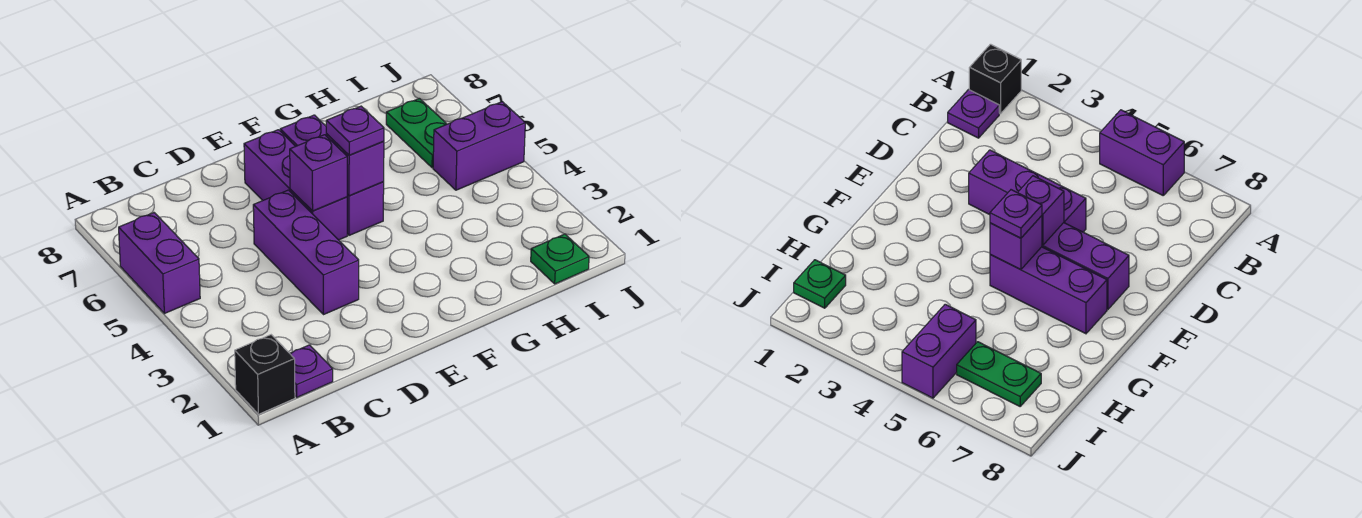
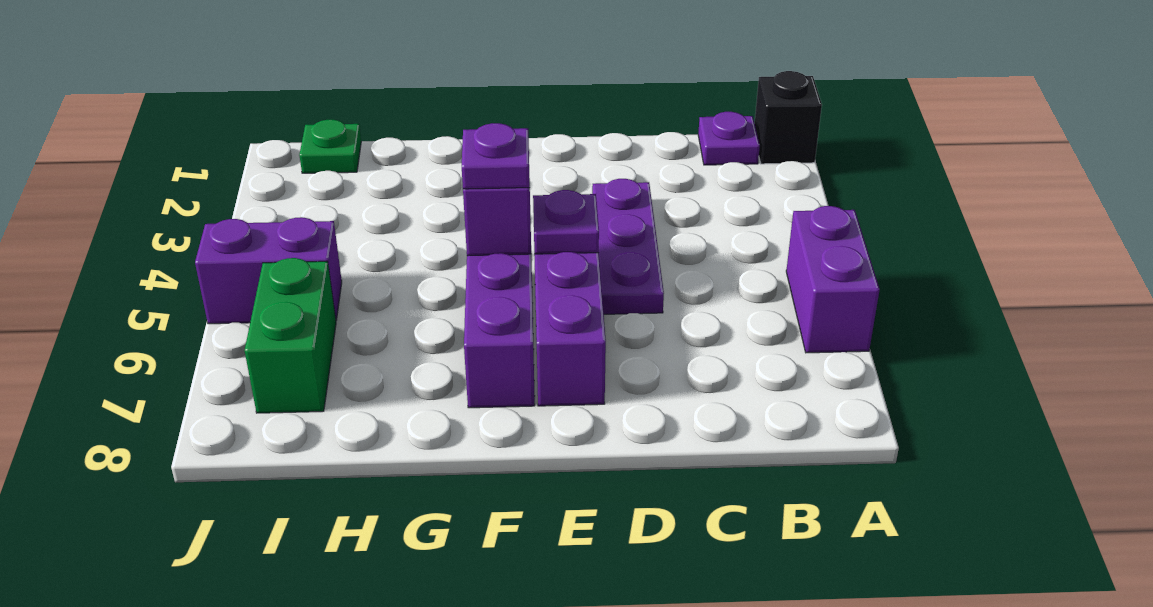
purple 1x3 brick [253,190,359,315] -> purple 1x3 plate [592,179,664,314]
purple 1x1 brick [290,135,347,211] -> purple 1x1 plate [533,190,599,254]
green 1x2 plate [386,99,447,168] -> green 1x2 brick [245,258,336,413]

